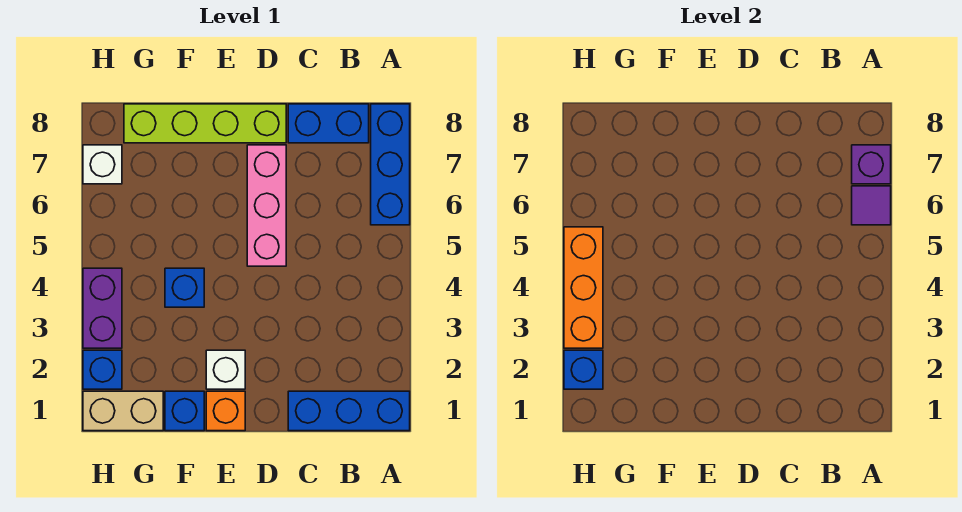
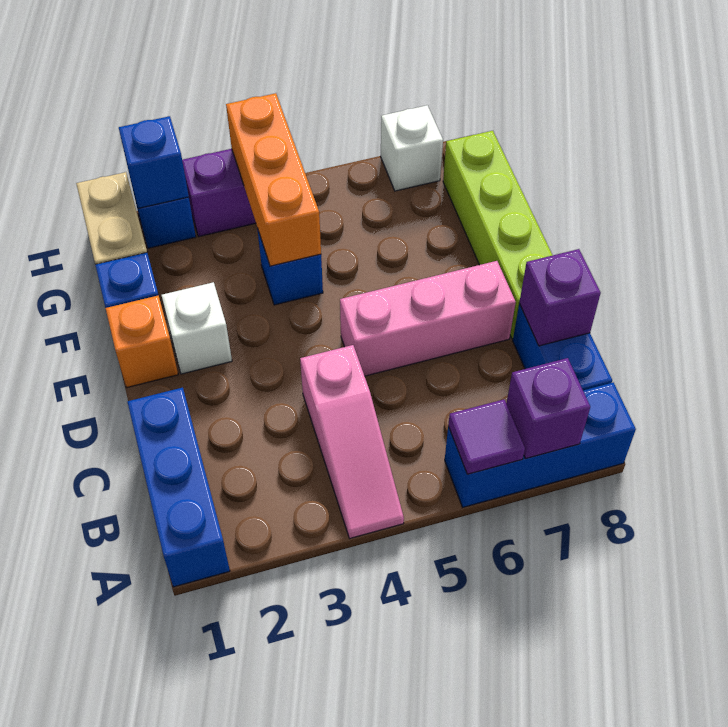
none -> pink 1x3 slope [300,345,404,538]
none -> purple 1x1 brick [519,249,601,346]
orange 1x3 brick [564,227,603,348] -> orange 1x3 brick turned to [226,93,321,266]

